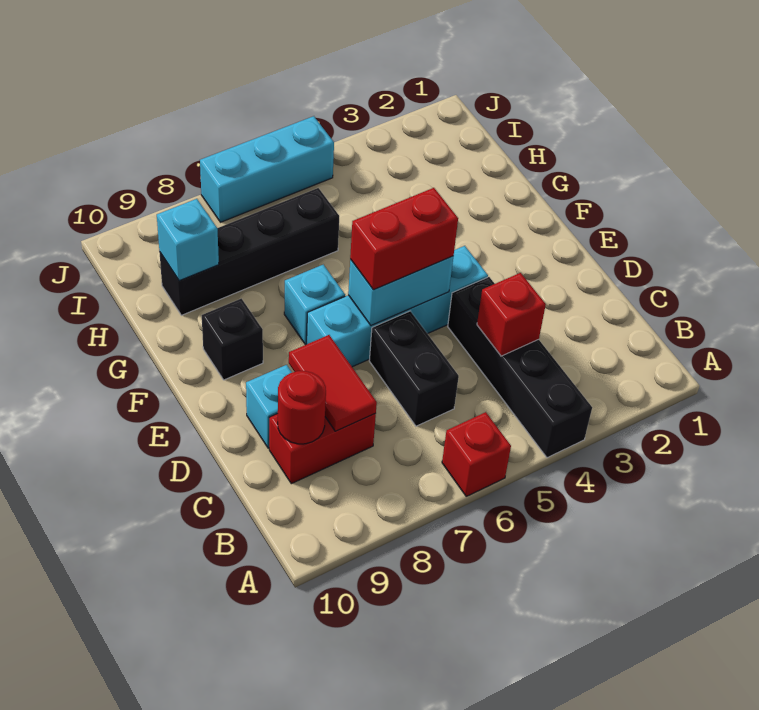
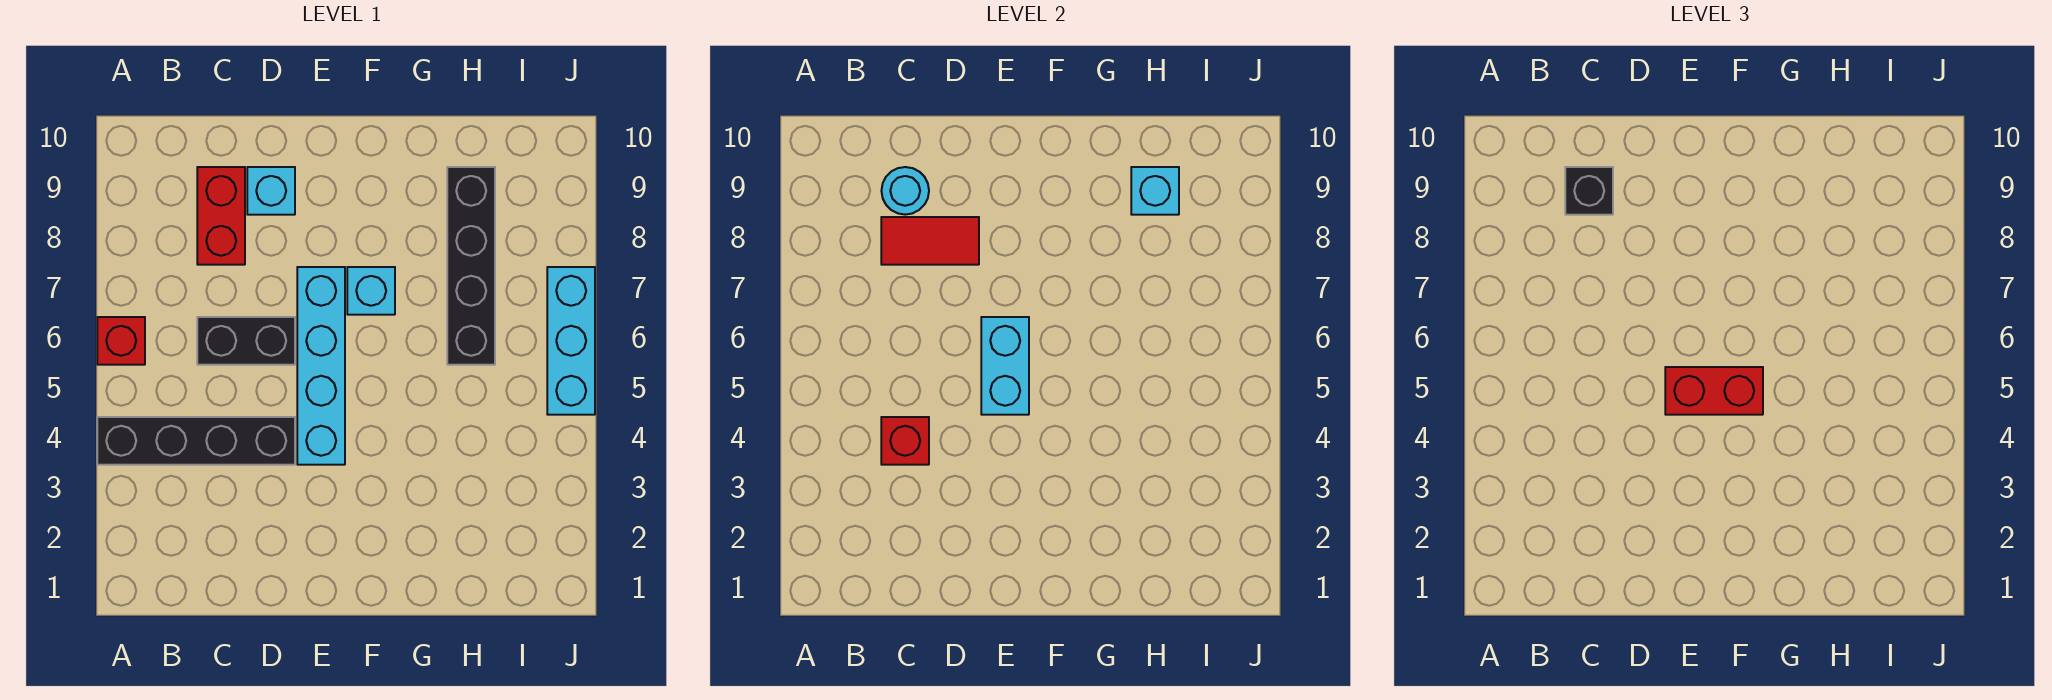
red 1x1 round brick [278,371,326,444] -> cyan 1x1 round brick [882,167,929,215]
red 1x2 brick [350,188,458,290] -> red 1x2 brick turned to [1665,367,1763,415]
black 1x1 brick [202,299,263,380] -> black 1x1 brick moved to [1565,167,1613,215]

